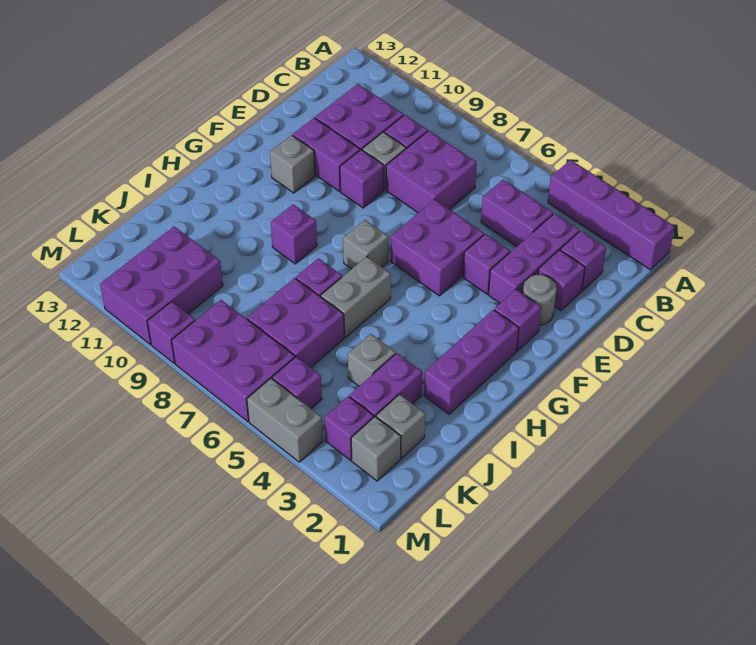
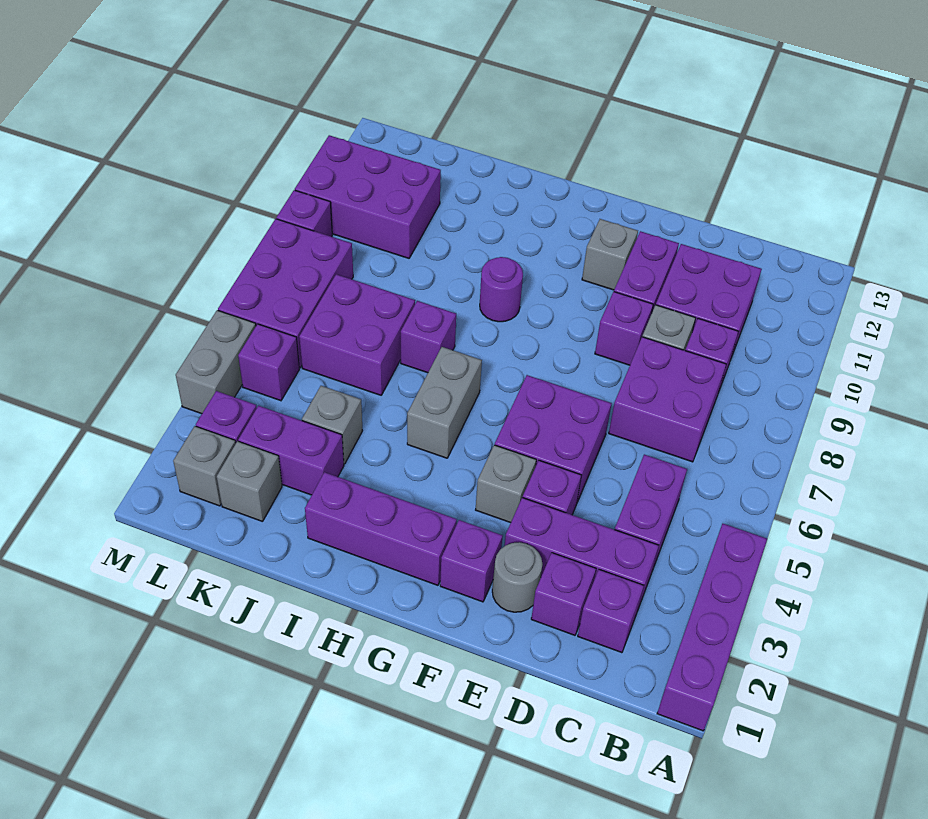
grey 1x1 brick [343,220,389,269] -> grey 1x1 brick moved to [476,445,536,523]
grey 1x2 brick [321,257,391,338] -> grey 1x2 brick turned to [407,347,482,458]
purple 1x1 brick [271,204,317,264] -> purple 1x1 round brick [480,257,523,322]

